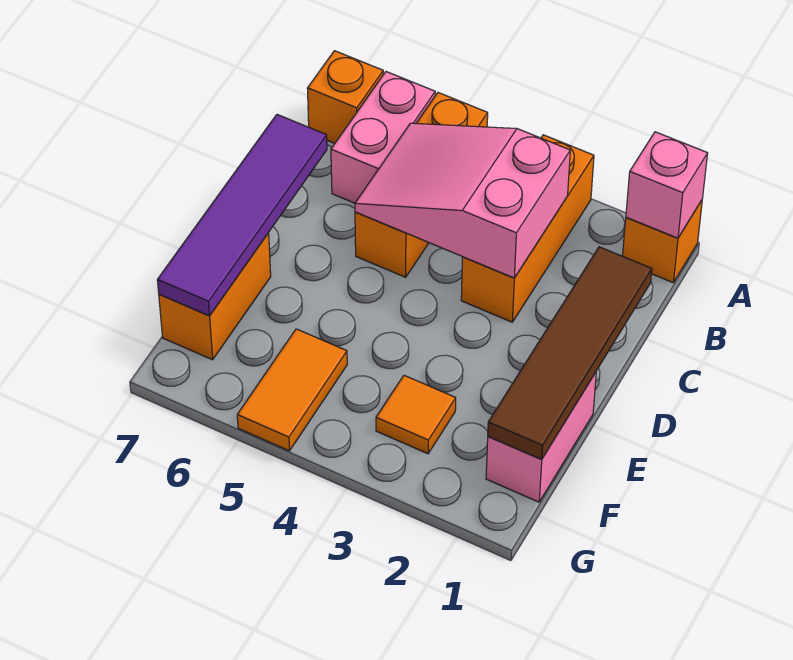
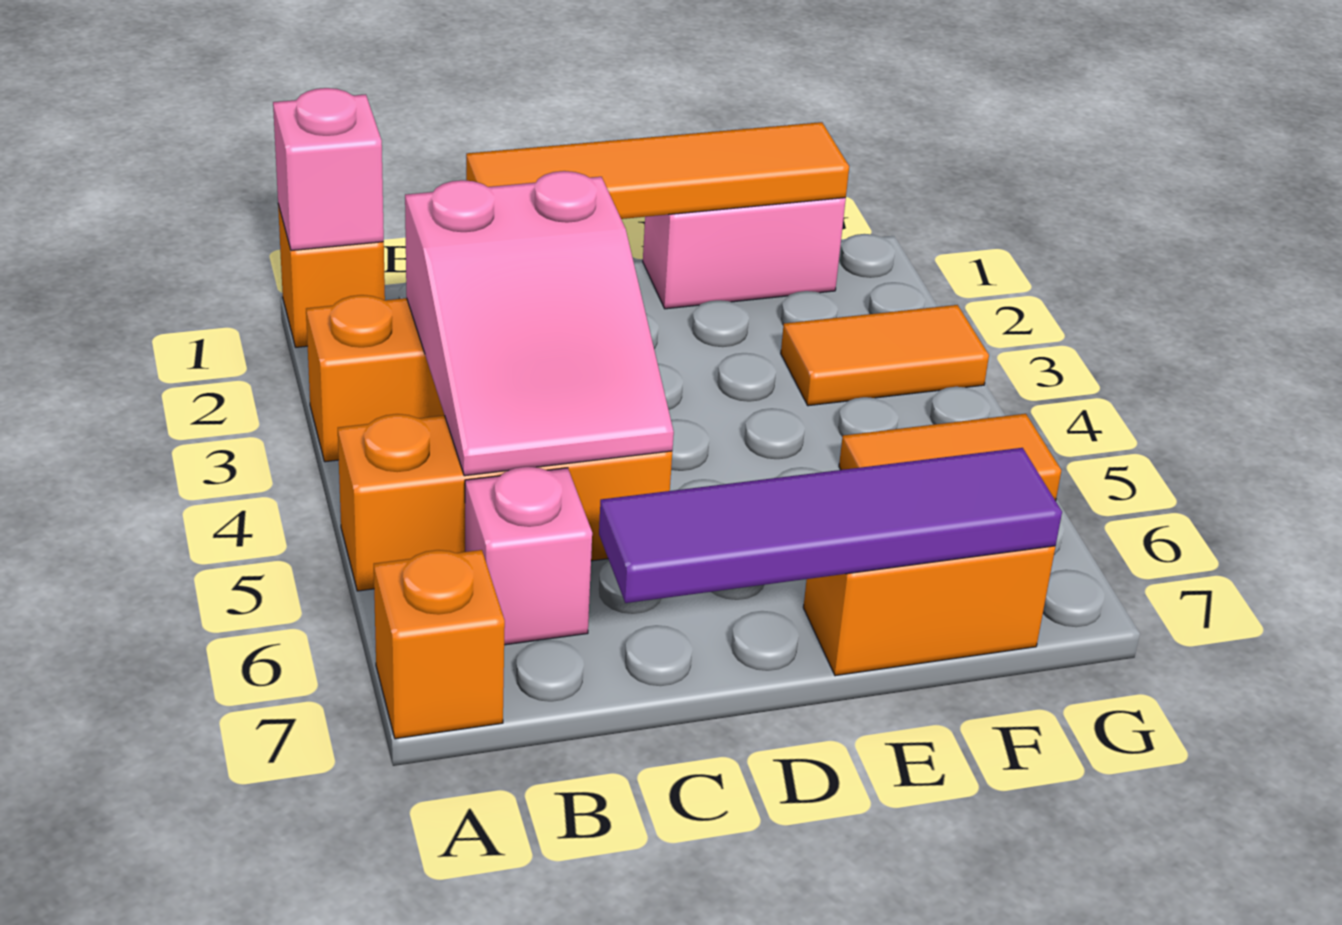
pink 1x2 brick [331,72,435,203] -> pink 1x1 brick [465,467,592,645]
brown 1x4 tile [488,247,652,459] -> orange 1x4 tile [466,122,849,219]
orange 1x1 tile [376,375,456,454] -> orange 1x2 tile [781,305,989,406]

